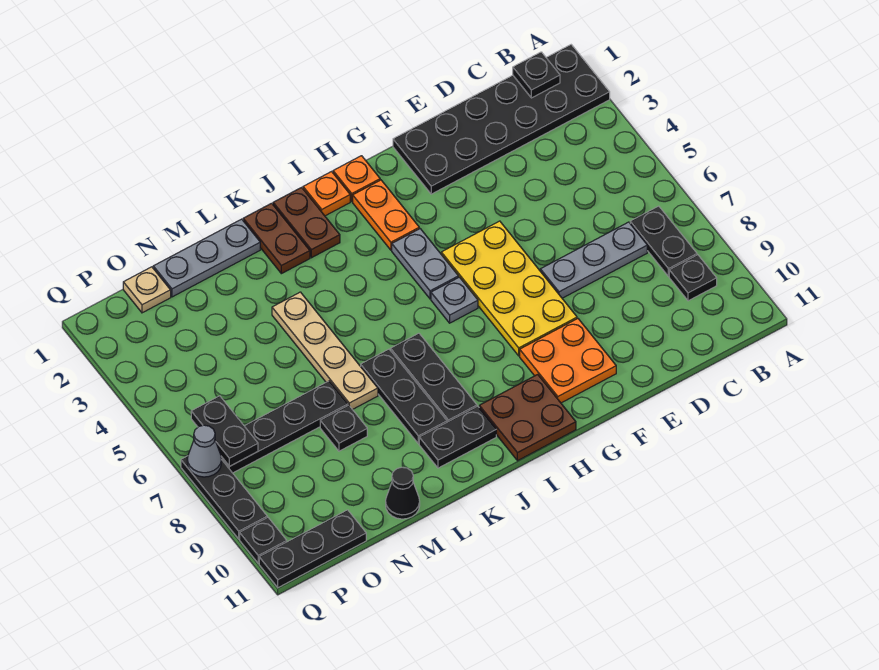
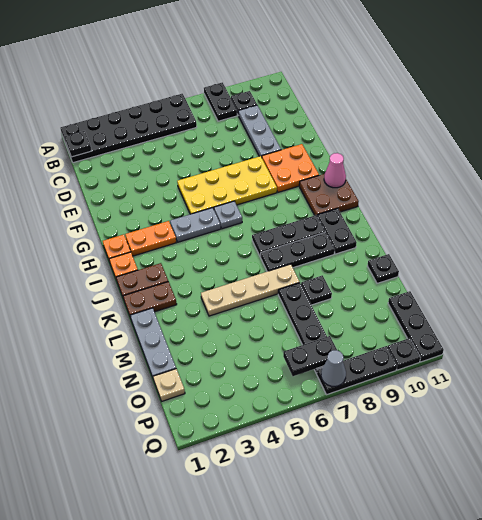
black 2x6 plate [393,45,610,194] -> black 2x6 plate turned to [60,94,197,163]
black 1x2 plate [630,206,697,277] -> black 1x2 plate turned to [204,82,237,121]
grey 1x3 plate [540,222,647,298] -> grey 1x3 plate moved to [238,105,281,157]
none -> pink 1x1 cone [324,153,346,188]
black 1x1 cone [386,467,420,519] -> black 1x1 plate [367,254,399,283]

